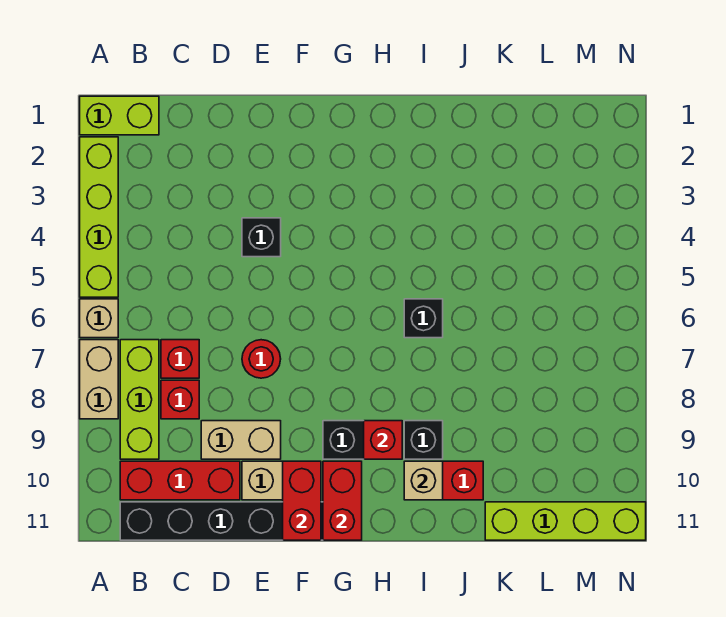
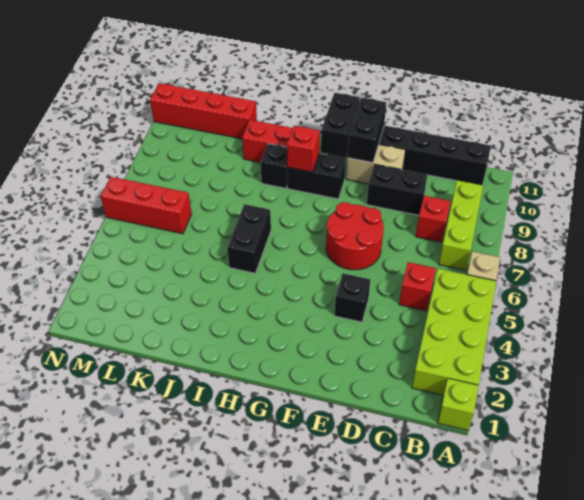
lime 1x2 brick [80,96,159,135] -> lime 1x1 brick [438,378,479,430]
lime 1x4 brick [80,137,118,297] -> lime 2x4 brick [412,269,496,395]
tan 1x2 brick [80,340,118,419] -> none
red 1x3 brick [120,461,240,500] -> red 1x3 brick moved to [101,177,192,234]
red 1x1 brick [161,340,199,378] -> red 1x1 brick moved to [399,262,436,311]
tan 1x2 brick [201,421,281,459] -> black 1x2 brick [367,164,427,215]
red 1x1 round brick [242,340,281,378] -> red 2x2 round brick [326,202,384,270]
red 1x2 brick [283,461,321,540] -> black 1x2 brick [348,97,387,163]
red 1x2 brick [323,461,362,540] -> black 1x2 brick [321,93,360,157]
black 1x1 brick [404,299,443,338] -> black 1x2 brick [227,204,271,273]
tan 1x1 brick [404,461,443,500] -> none
lime 1x4 brick [485,502,646,540] -> red 1x4 brick [150,83,257,139]

